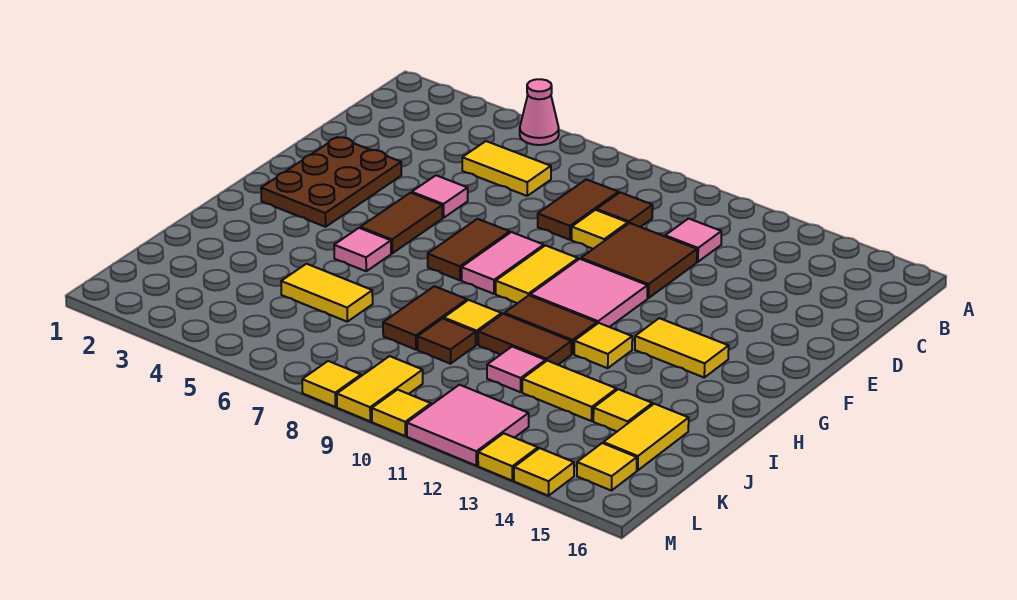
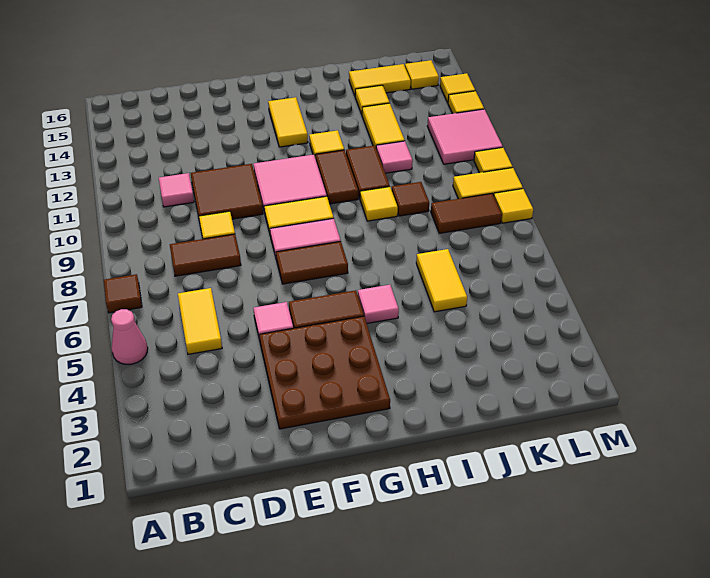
brown 1x1 tile [597,192,653,227] -> brown 1x1 tile moved to [104,274,142,313]
brown 2x3 plate [261,137,401,227] -> brown 3x3 plate [259,316,390,429]
brown 1x2 tile [383,286,467,350] -> brown 1x2 tile moved to [431,194,502,233]

